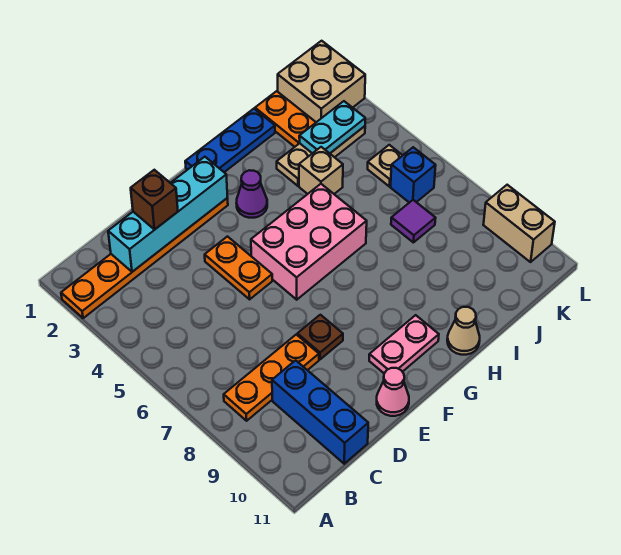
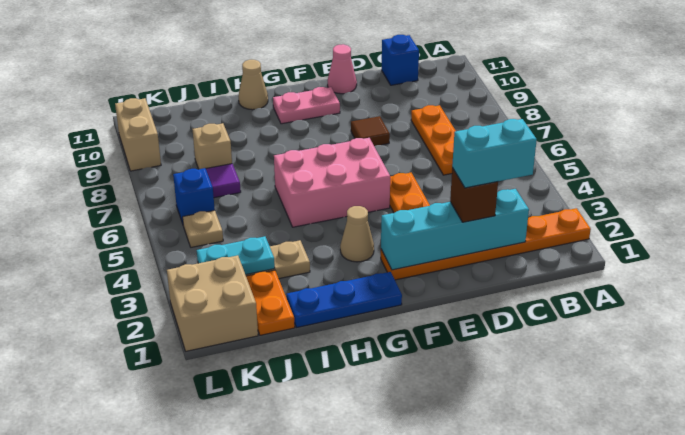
orange 1x3 plate [224,335,319,421] -> orange 1x3 plate turned to [411,105,456,175]
none -> cyan 1x2 brick [452,119,537,188]
blue 1x3 brick [272,360,368,464] -> blue 1x1 brick [382,35,419,85]
brown 1x1 plate [297,315,343,359] -> brown 1x1 tile [351,116,390,146]
purple 1x1 cone [236,170,267,218] -> tan 1x1 cone [340,206,374,262]
tan 1x1 brick [299,147,343,194] -> tan 1x1 brick moved to [193,123,232,169]

